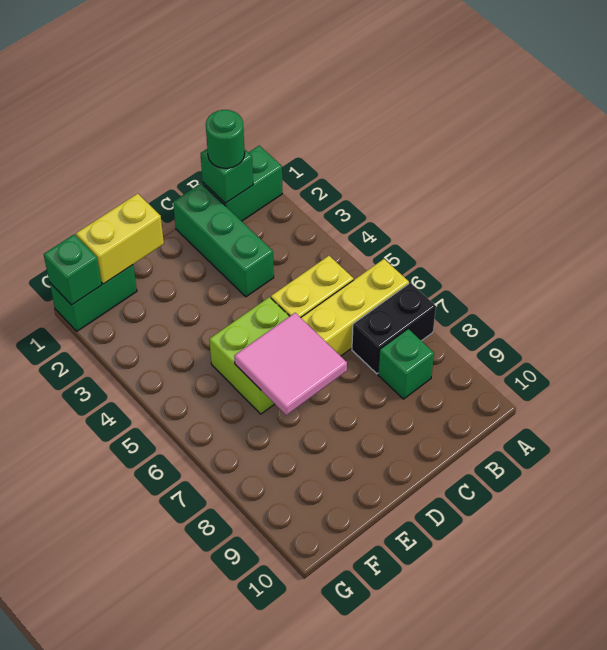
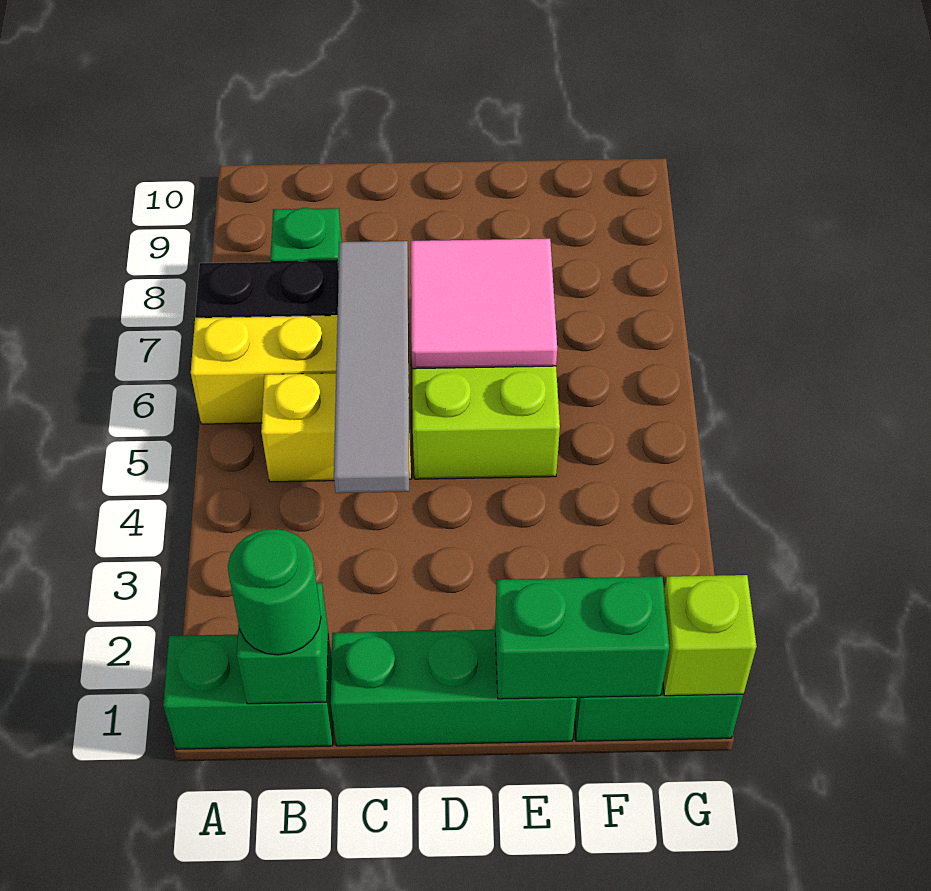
green 1x3 brick [173,183,274,297] -> green 1x3 brick turned to [331,630,577,746]
none -> grey 1x4 tile [334,241,409,493]
yellow 1x2 brick [76,193,164,284] -> green 1x2 brick [495,577,669,699]
green 1x1 brick [44,234,102,305] -> lime 1x1 brick [663,575,756,696]

